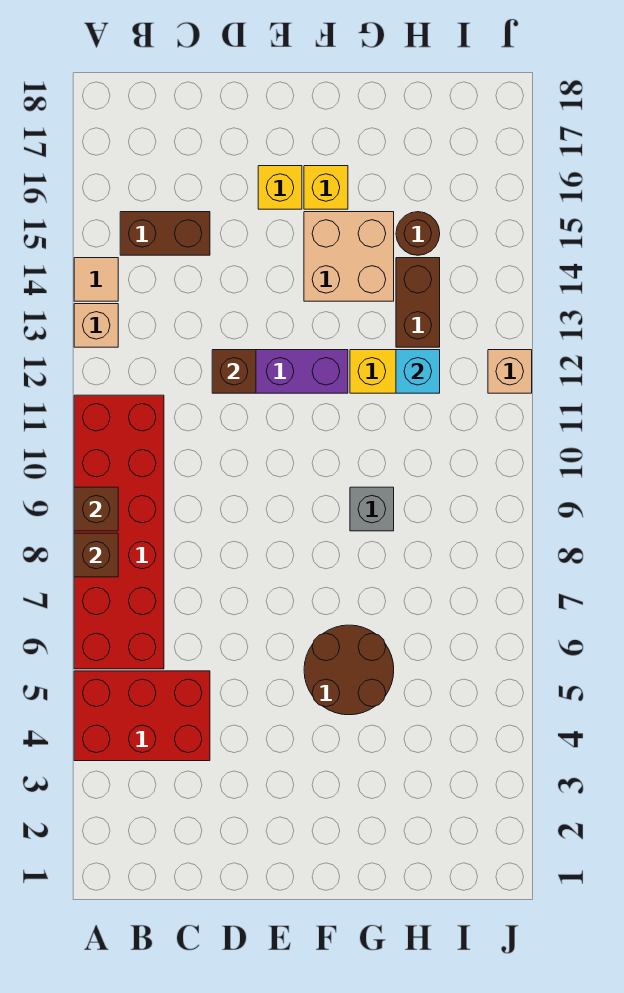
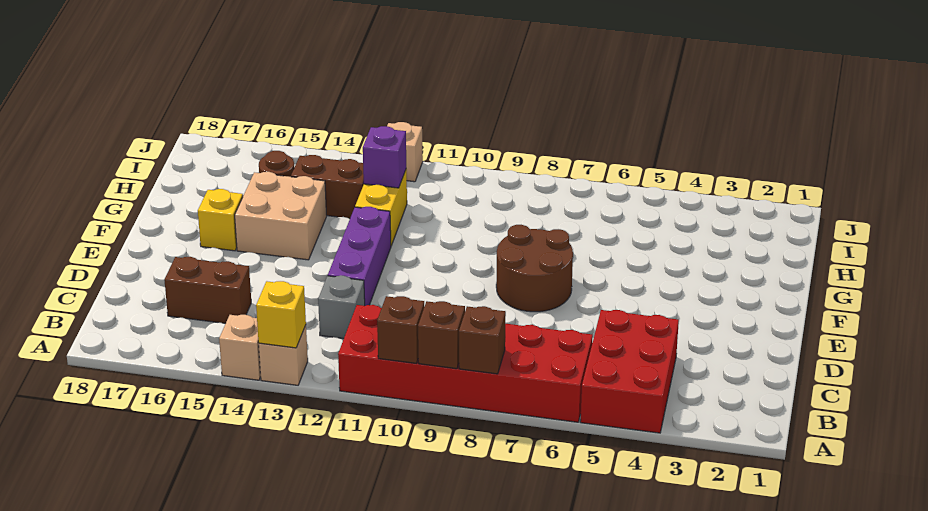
tan 1x1 tile [74,258,118,301] -> tan 1x1 brick [219,315,261,380]
brown 1x2 brick [120,212,210,255] -> brown 1x2 brick turned to [164,257,251,323]
brown 1x1 brick [212,350,256,393] -> brown 1x1 brick moved to [377,296,424,363]
yellow 1x1 brick [258,166,302,209] -> yellow 1x1 brick moved to [256,281,306,348]
brown 2x2 round brick [304,625,394,715] -> brown 2x2 round brick moved to [496,225,573,312]
grey 1x1 brick [350,487,394,531] -> grey 1x1 brick moved to [318,276,365,339]
cyan 1x1 brick [396,350,440,393] -> purple 1x1 brick [363,126,406,188]

